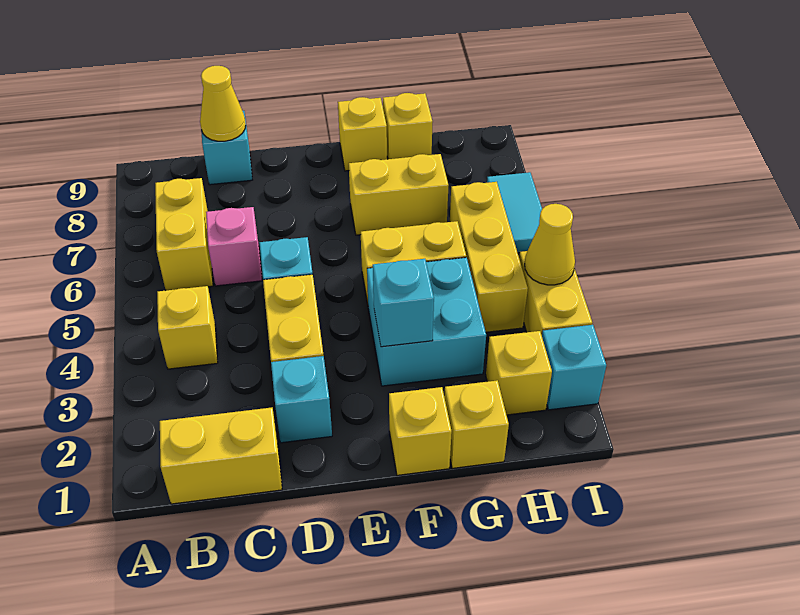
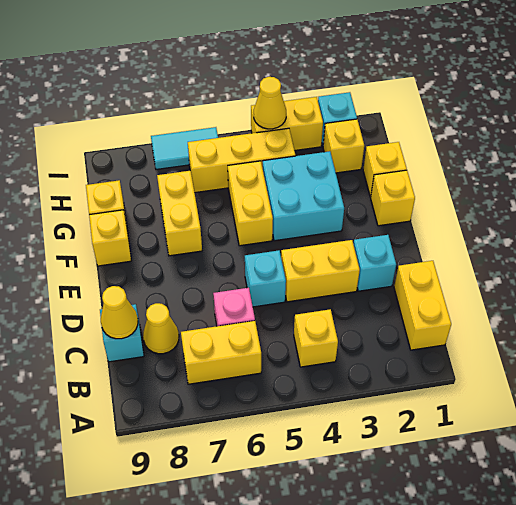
none -> yellow 1x1 cone [143,303,179,354]
cyan 1x1 brick [373,259,434,347] -> none

